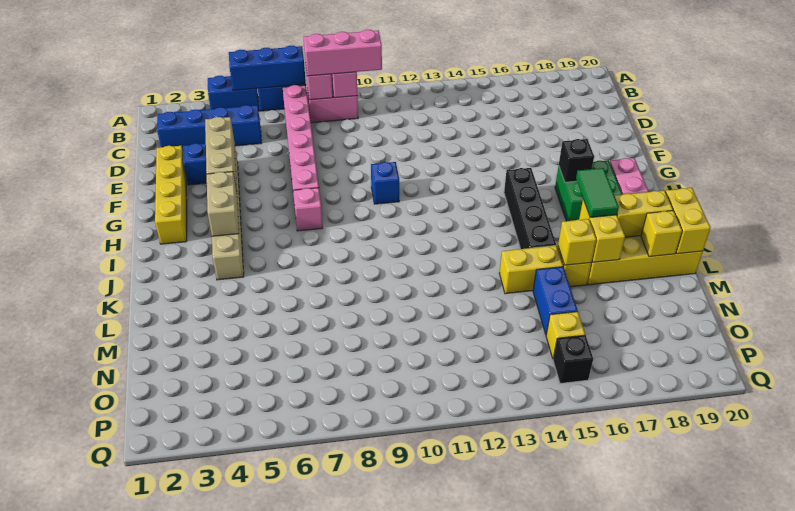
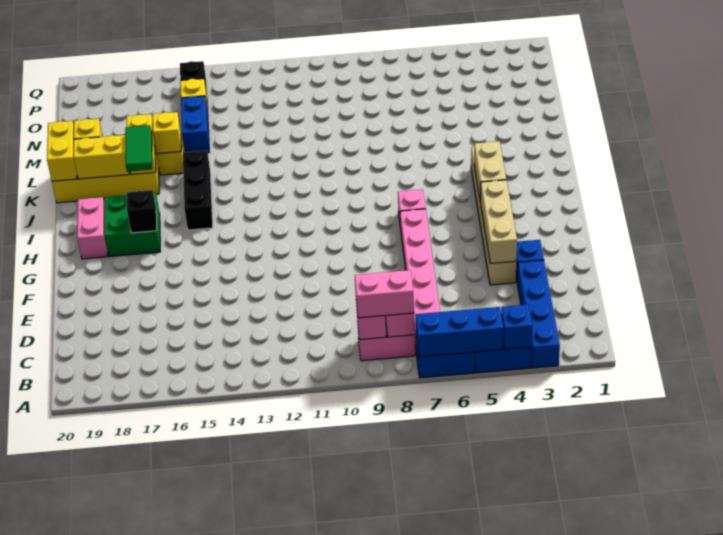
pink 1x3 brick [303,30,382,76] -> pink 1x2 brick [355,270,414,318]
blue 1x4 brick [157,105,262,149] -> blue 1x4 brick turned to [517,260,560,368]
yellow 1x4 brick [155,146,187,244] -> none
blue 1x1 brick [371,162,399,204] -> blue 1x1 brick moved to [501,304,532,349]
black 1x4 brick [504,168,556,249] -> black 1x3 brick [183,150,213,230]
yellow 1x2 brick [499,246,563,294] -> none

